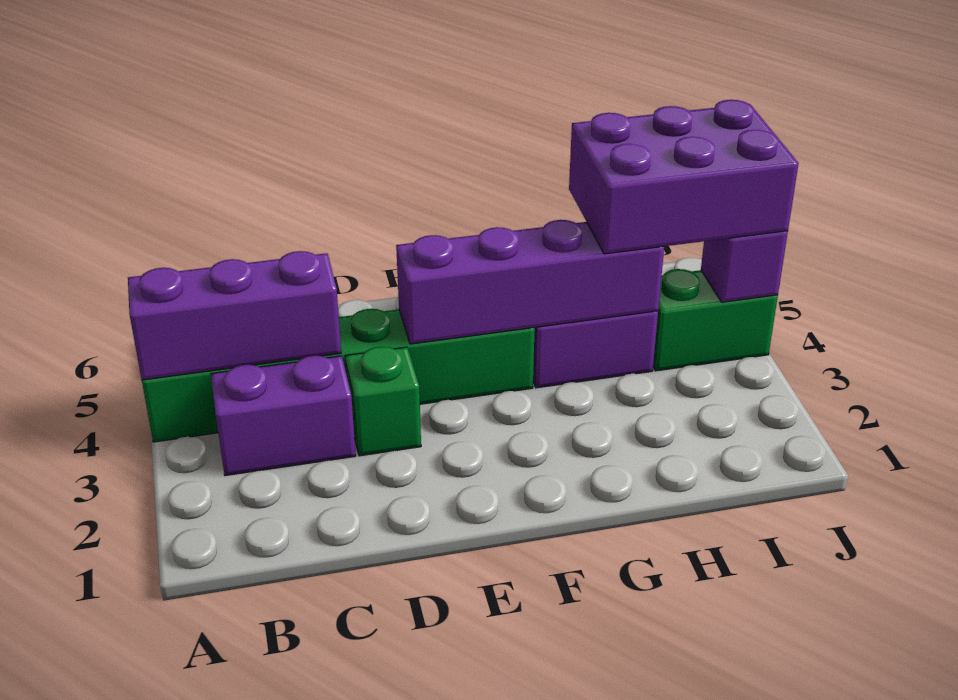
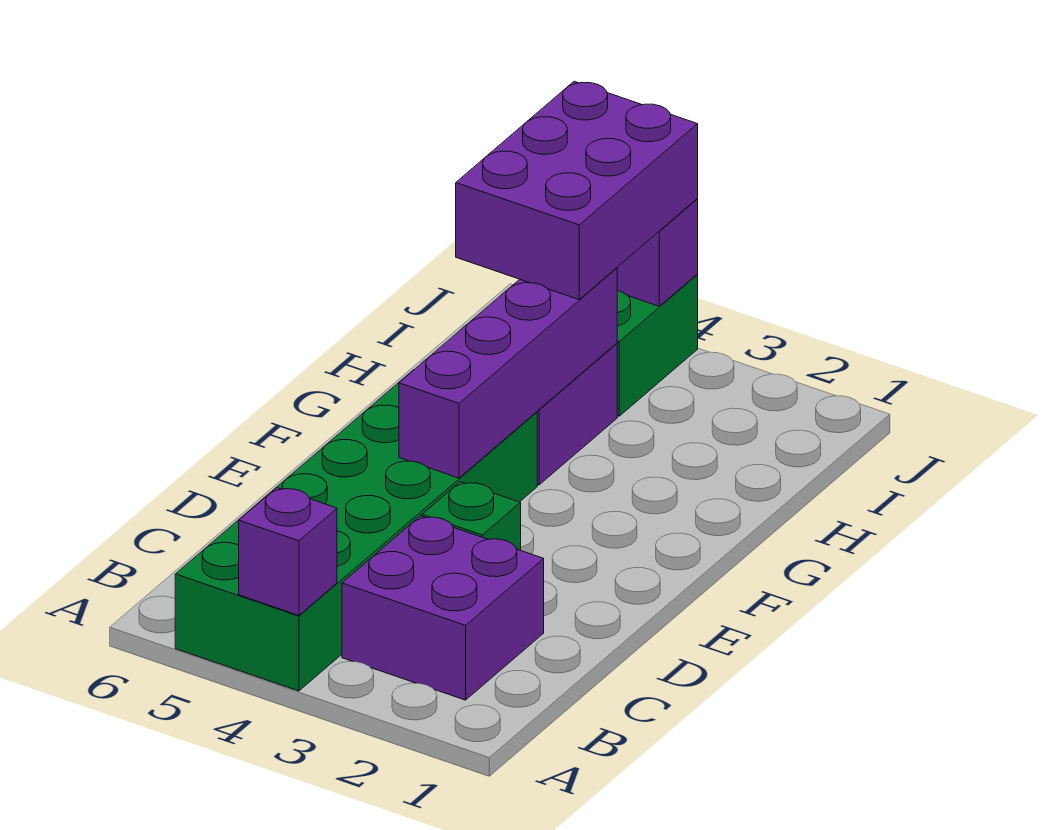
green 1x6 brick [142,309,535,442] -> green 2x6 brick [175,372,537,691]
purple 1x3 brick [128,251,341,380] -> purple 1x1 brick [239,488,337,615]
purple 1x2 brick [211,356,356,476] -> purple 2x2 brick [342,516,544,700]

